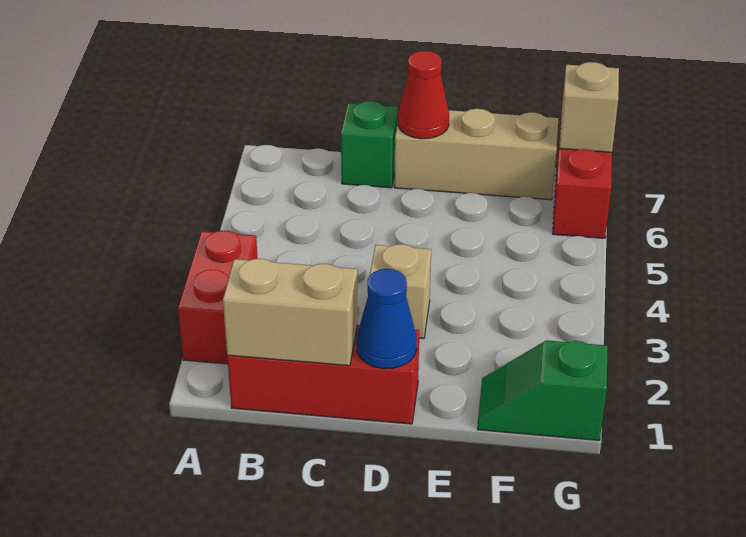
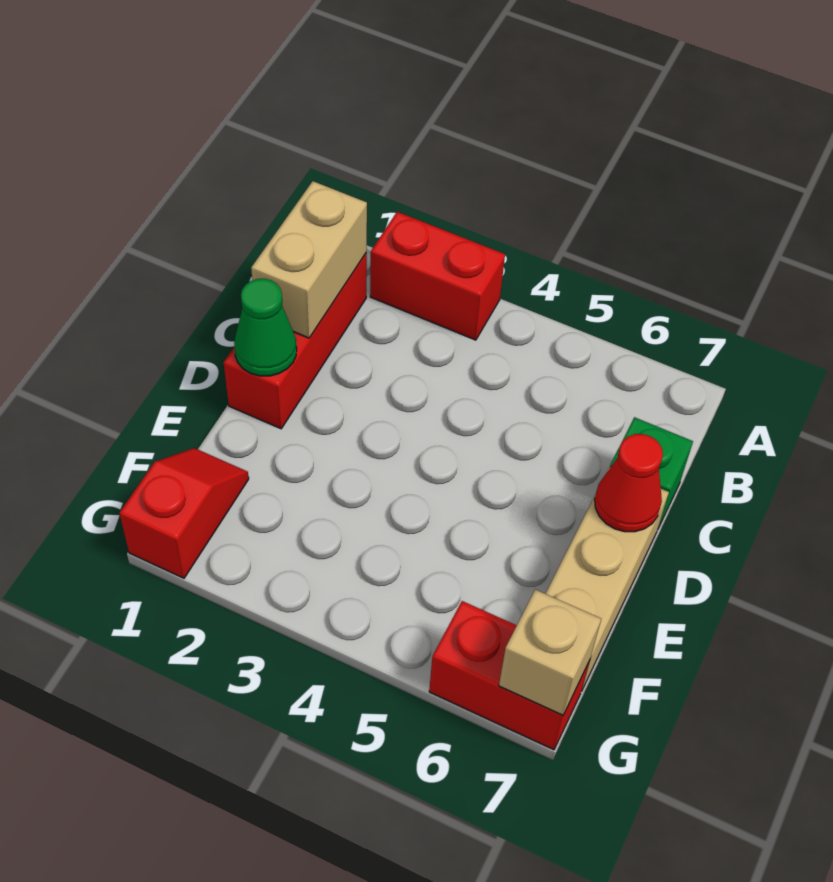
blue 1x1 cone [357,269,417,369] -> green 1x1 cone [234,279,297,376]
tan 1x1 brick [370,244,431,339] -> none
green 1x2 slope [477,340,608,440] -> red 1x2 slope [119,448,249,578]

